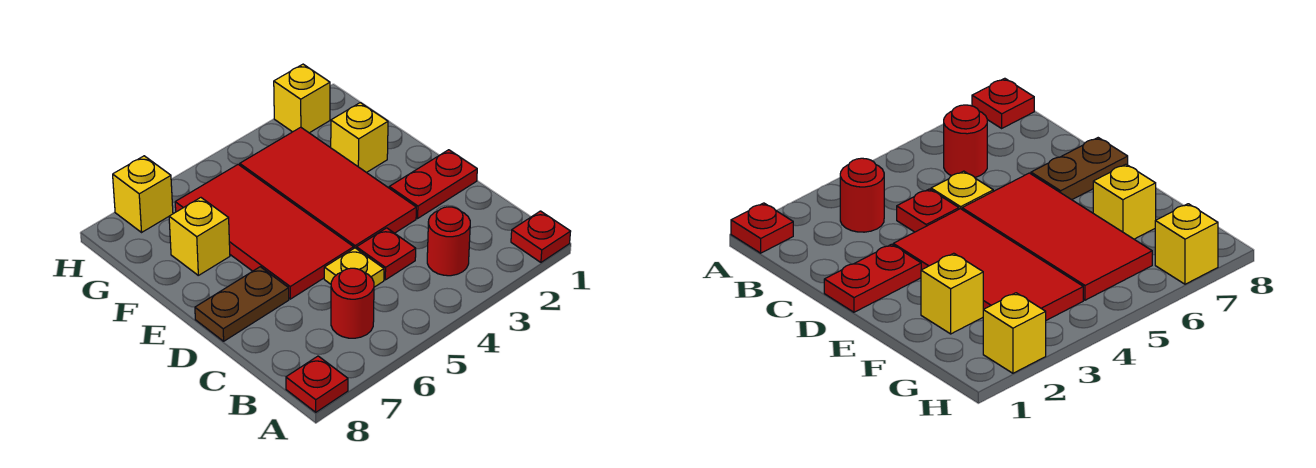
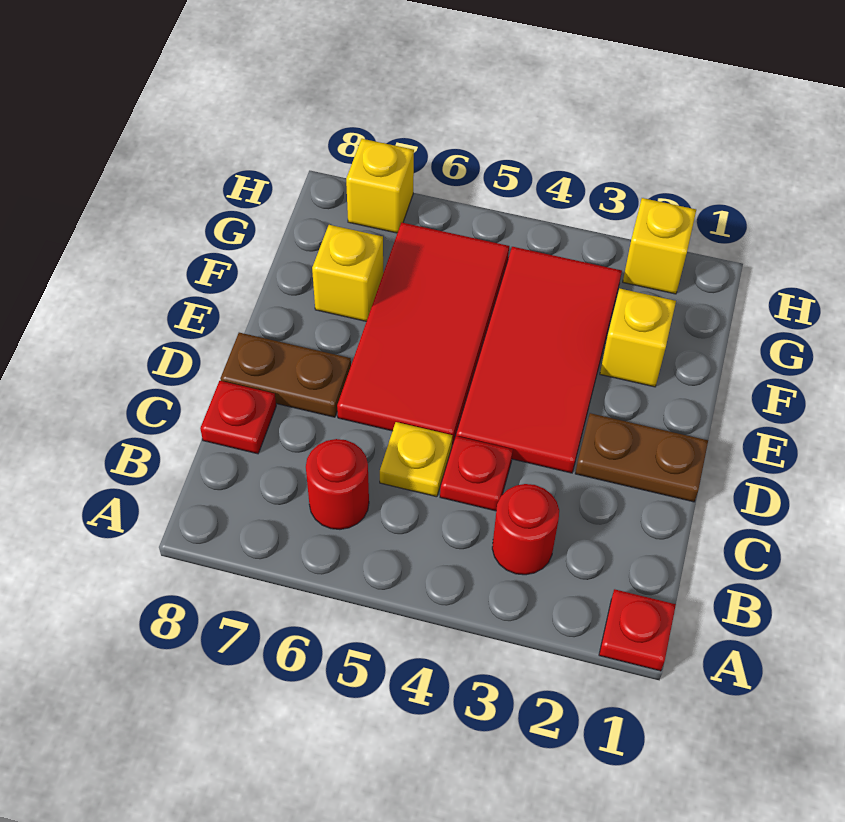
red 1x1 plate [286,356,348,412] -> red 1x1 plate moved to [200,381,276,454]
red 1x2 plate [389,150,477,218] -> brown 1x2 plate [575,413,708,502]

